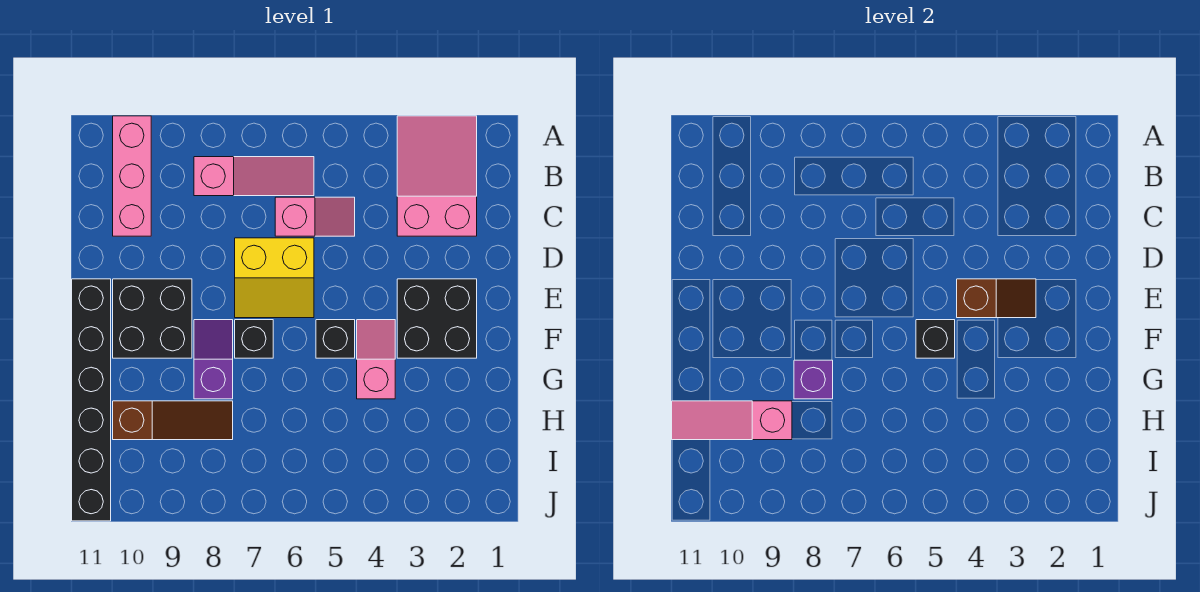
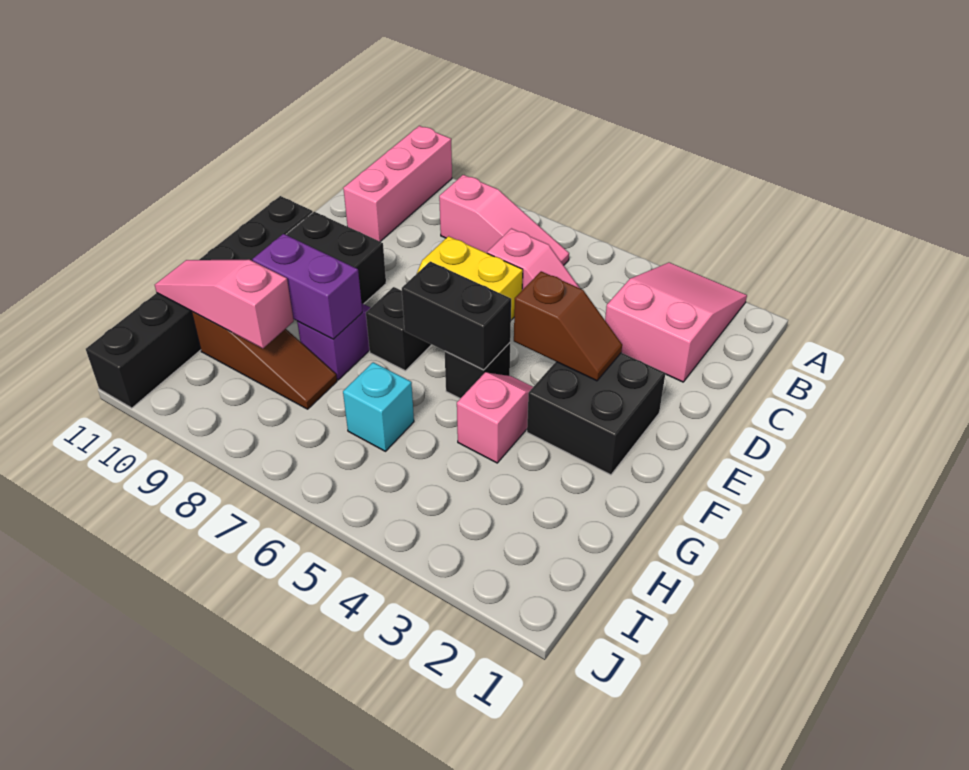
black 1x1 brick [916,320,955,358] -> black 1x2 brick [402,261,511,370]
purple 1x1 brick [794,360,833,399] -> purple 1x2 brick [252,234,362,339]
none -> cyan 1x1 brick [343,362,414,451]

